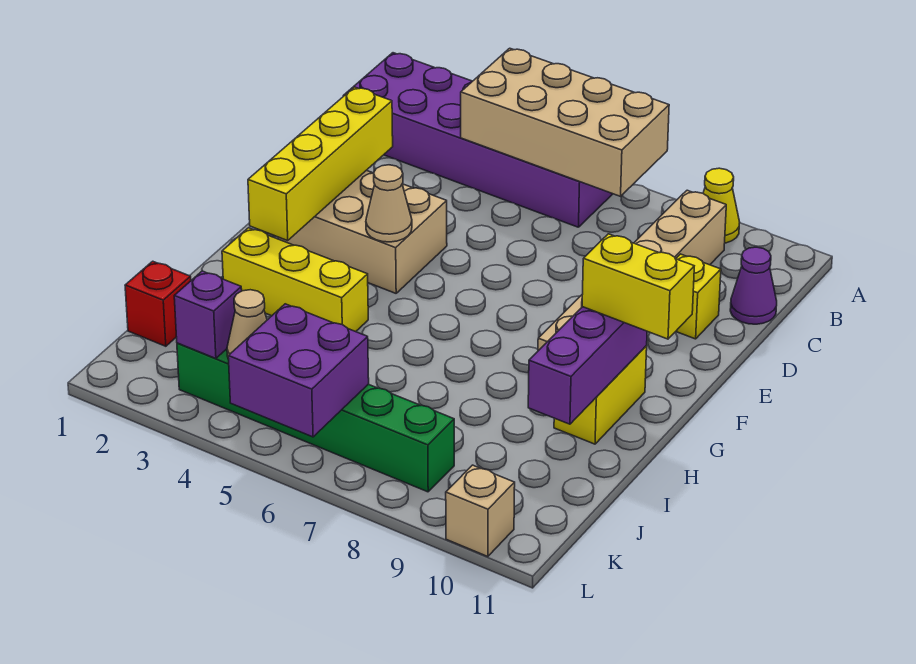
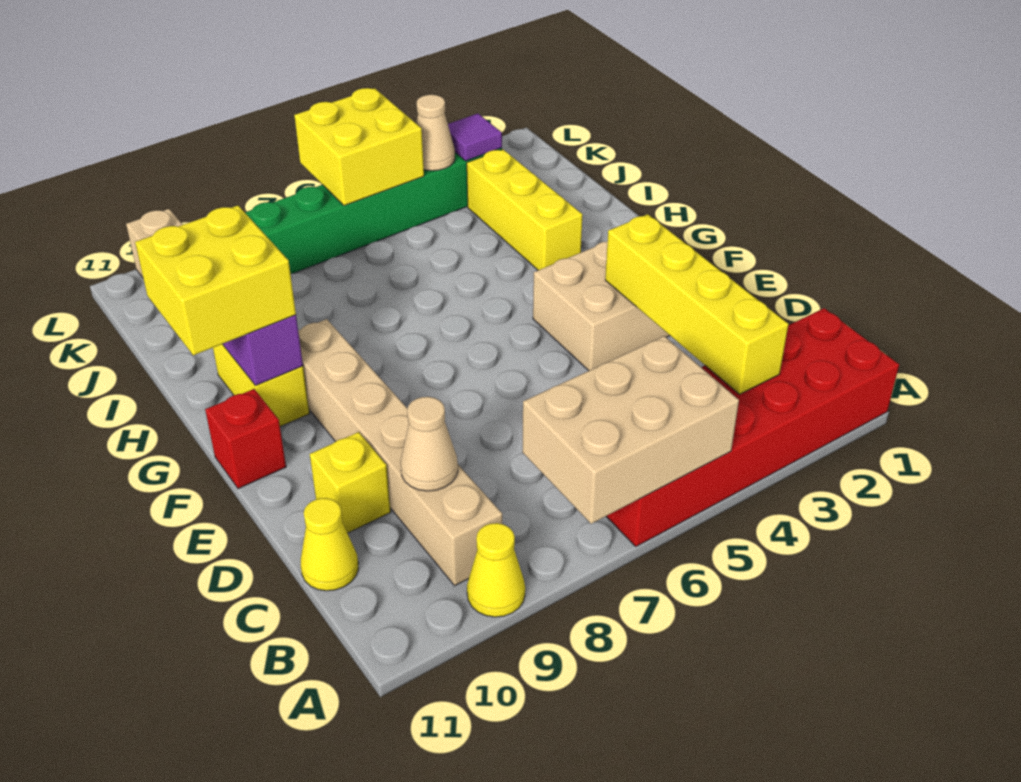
purple 2x6 brick [344,53,612,227] -> red 2x6 brick [606,308,899,546]
tan 2x4 brick [461,48,669,196] -> tan 2x3 brick [522,336,739,524]
purple 1x1 cone [730,247,777,324] -> yellow 1x1 cone [301,498,359,591]
yellow 1x4 brick [248,87,393,241] -> yellow 1x4 brick moved to [605,214,788,394]
tan 1x1 cone [366,165,412,242] -> tan 1x1 cone moved to [400,397,458,491]
yellow 1x2 brick [582,234,694,339] -> yellow 2x2 brick [135,205,296,355]
yellow 1x3 brick [222,228,368,332] -> yellow 1x3 brick turned to [467,149,583,270]
red 1x1 brick [125,261,191,346] -> red 1x1 brick moved to [205,389,286,489]
purple 1x1 brick [174,271,242,358] -> purple 1x1 tile [448,114,502,161]
purple 2x2 brick [228,304,369,437] -> yellow 2x2 brick [294,88,424,206]

